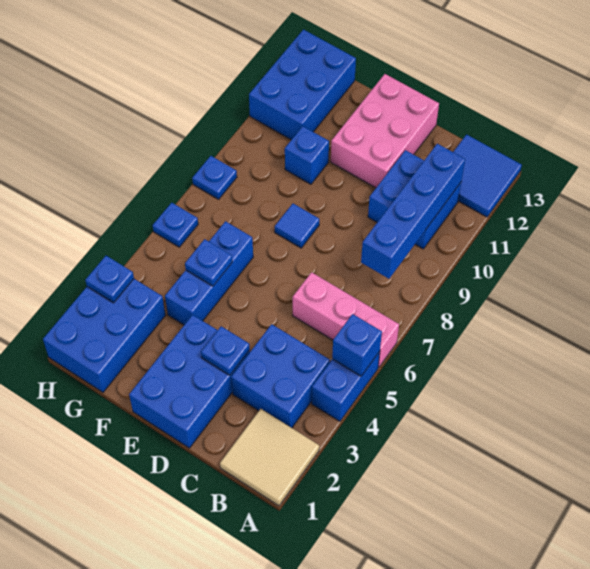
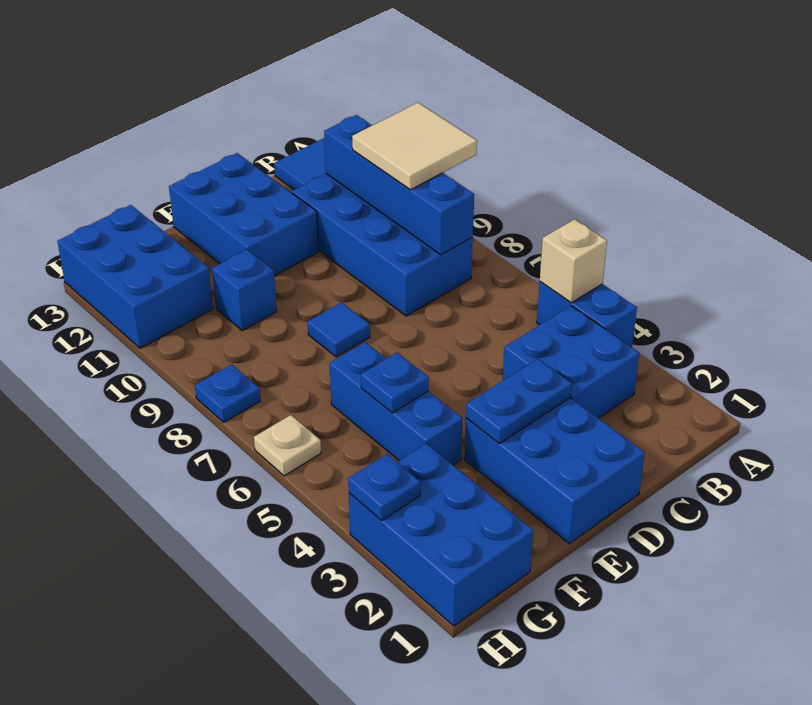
tan 2x2 tile [220,409,319,506] -> tan 2x2 tile moved to [352,103,477,190]
blue 1x1 brick [332,314,382,376] -> tan 1x1 brick [540,219,607,303]
pink 1x3 brick [293,272,399,368] -> none
blue 2x2 brick [368,150,461,249] -> blue 2x4 brick [292,174,473,316]
blue 1x1 plate [201,326,250,375] -> blue 1x2 plate [466,359,572,444]
pink 2x3 brick [331,74,439,188] -> blue 2x3 brick [169,153,318,276]
blue 1x1 plate [153,203,198,247] -> tan 1x1 plate [254,415,321,476]

